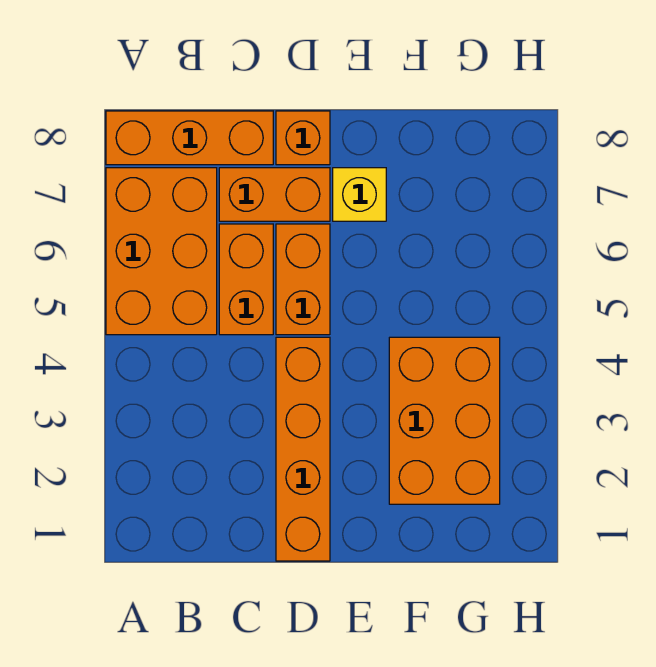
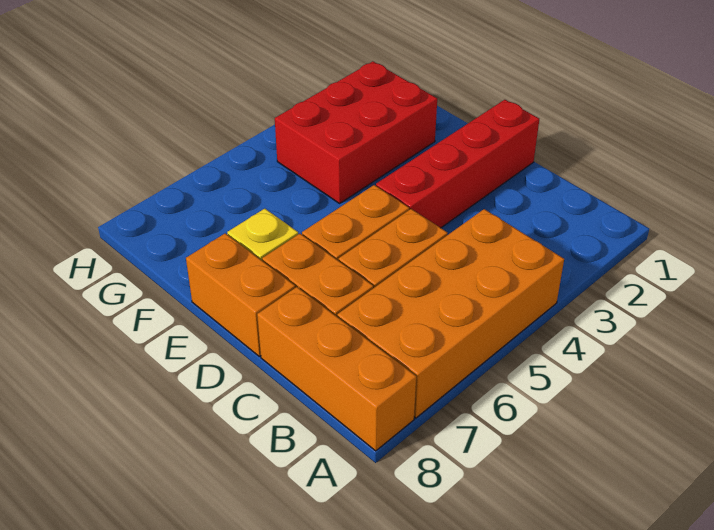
orange 2x3 brick [106,168,217,335] -> orange 2x4 brick [337,209,564,418]
orange 1x4 brick [276,337,330,561] -> red 1x4 brick [376,100,539,228]
orange 1x1 brick [276,111,330,165] -> orange 1x2 brick [186,233,295,356]
orange 2x3 brick [389,337,500,504] -> red 2x3 brick [275,61,437,203]

